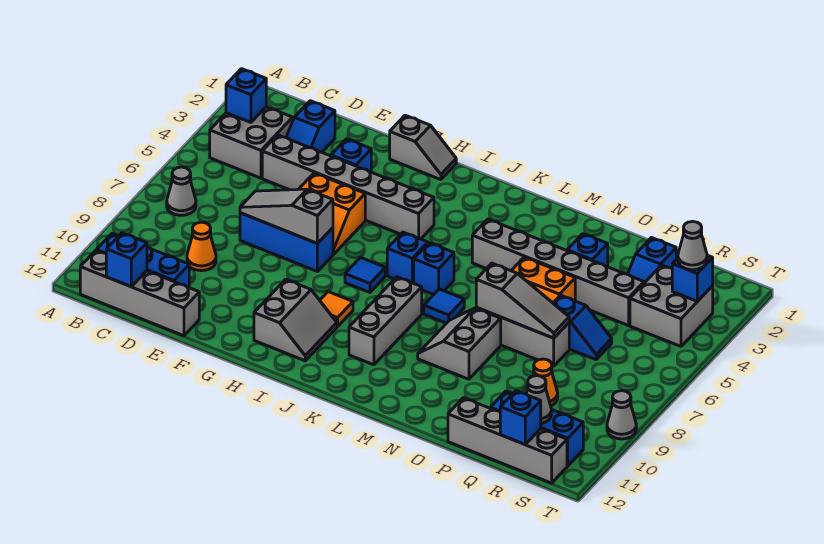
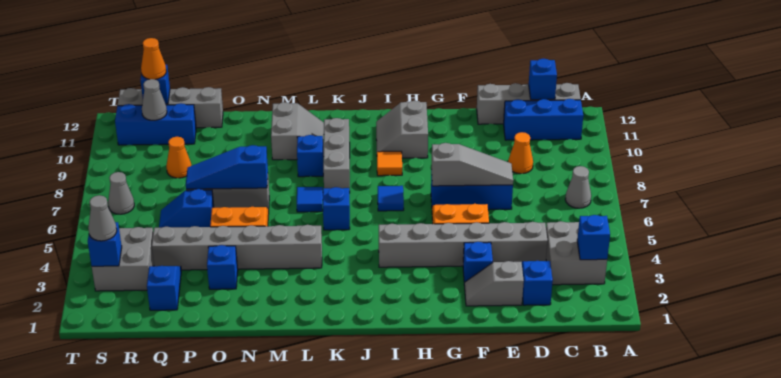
grey 1x2 slope [389,115,456,180] -> grey 1x2 slope moved to [465,261,524,306]
blue 1x1 brick [387,232,428,283] -> blue 1x1 brick moved to [297,135,323,177]
grey 2x2 slope [418,308,501,379] -> grey 2x2 slope moved to [271,102,324,160]
grey 1x3 slope [476,263,569,338] -> blue 1x3 slope [186,145,268,189]
none -> orange 1x1 cone [141,38,166,79]
grey 1x1 cone [607,391,636,439] -> grey 1x1 cone moved to [108,172,134,214]

